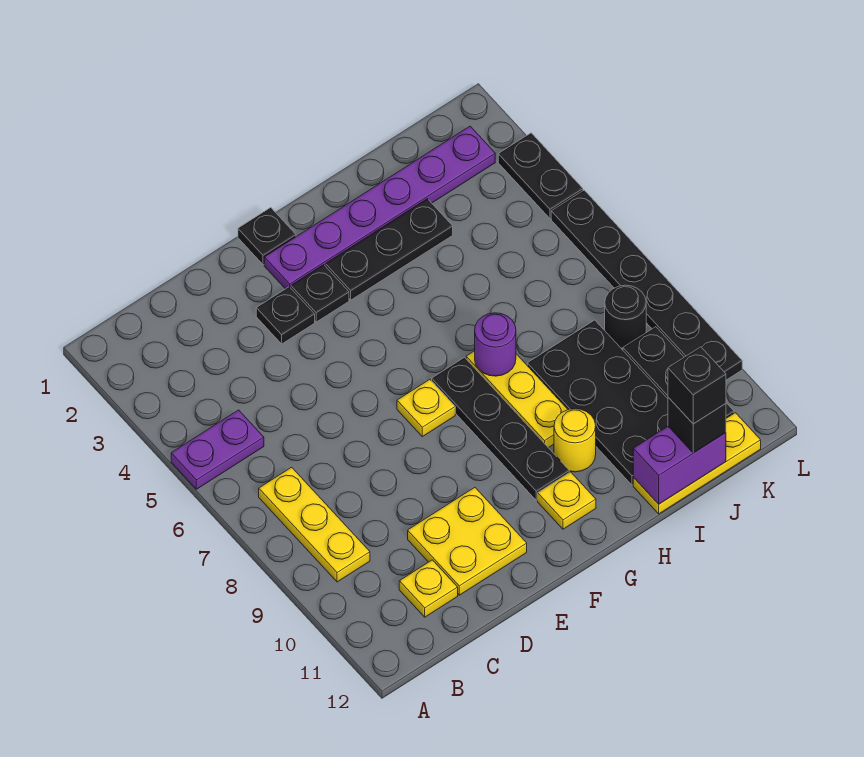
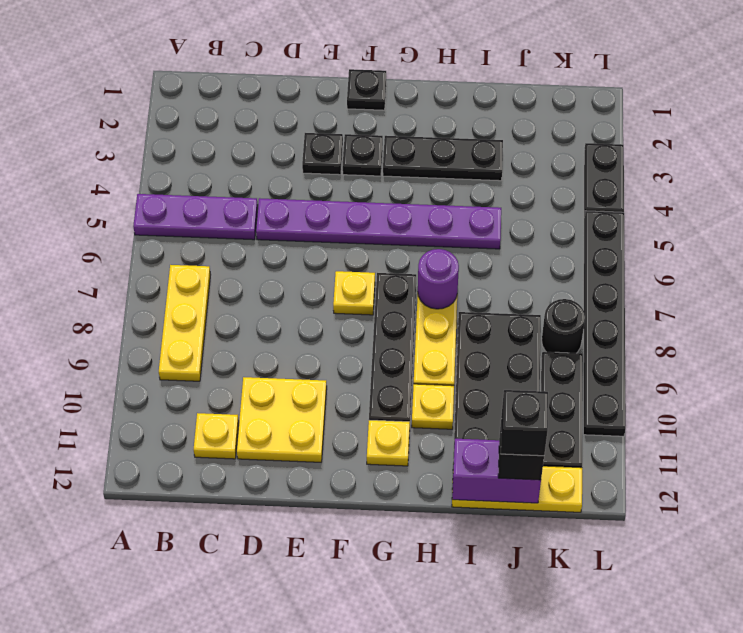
purple 1x2 plate [171,410,264,489] -> purple 1x3 plate [133,194,258,240]
purple 1x6 plate [264,126,495,289] -> purple 1x6 plate moved to [256,198,501,249]
yellow 1x1 round brick [554,409,596,472] -> yellow 1x1 plate [412,384,454,429]

